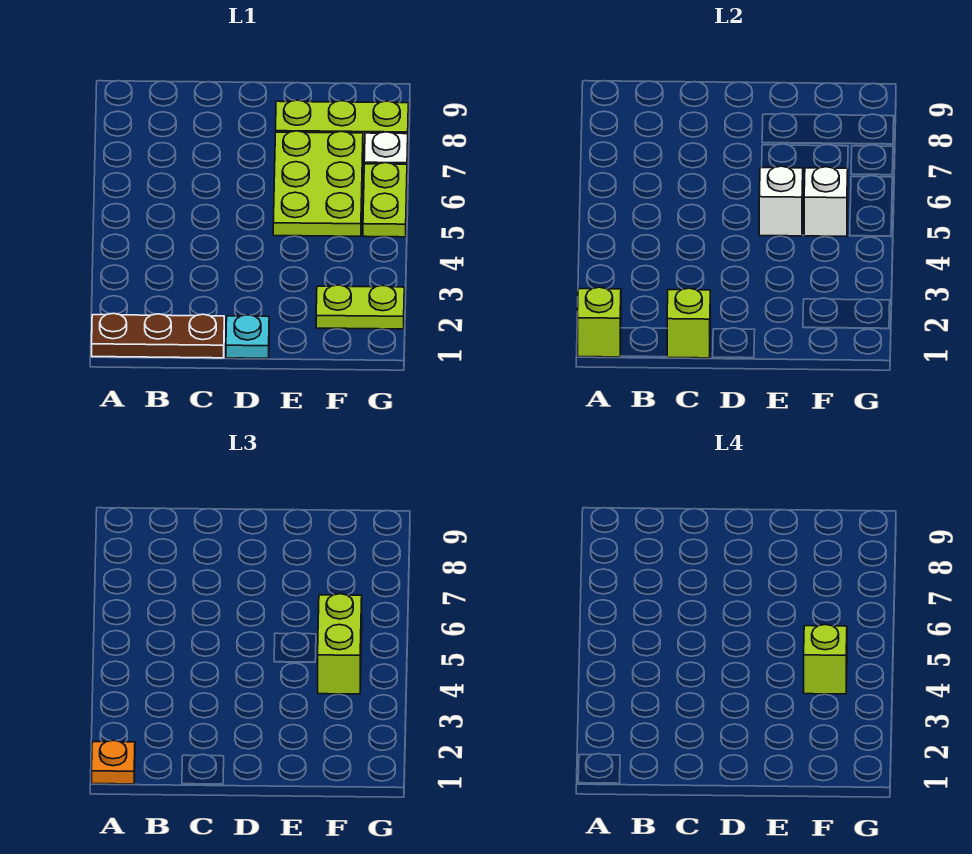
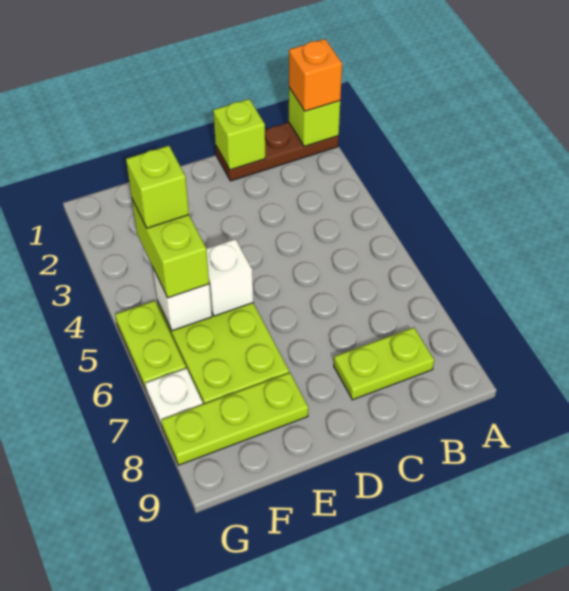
orange 1x1 plate [92,740,135,784] -> orange 1x1 brick [289,39,342,111]
cyan 1x1 plate [226,315,269,358] -> none
lime 1x2 plate [316,285,404,329] -> lime 1x2 plate moved to [334,327,434,400]

